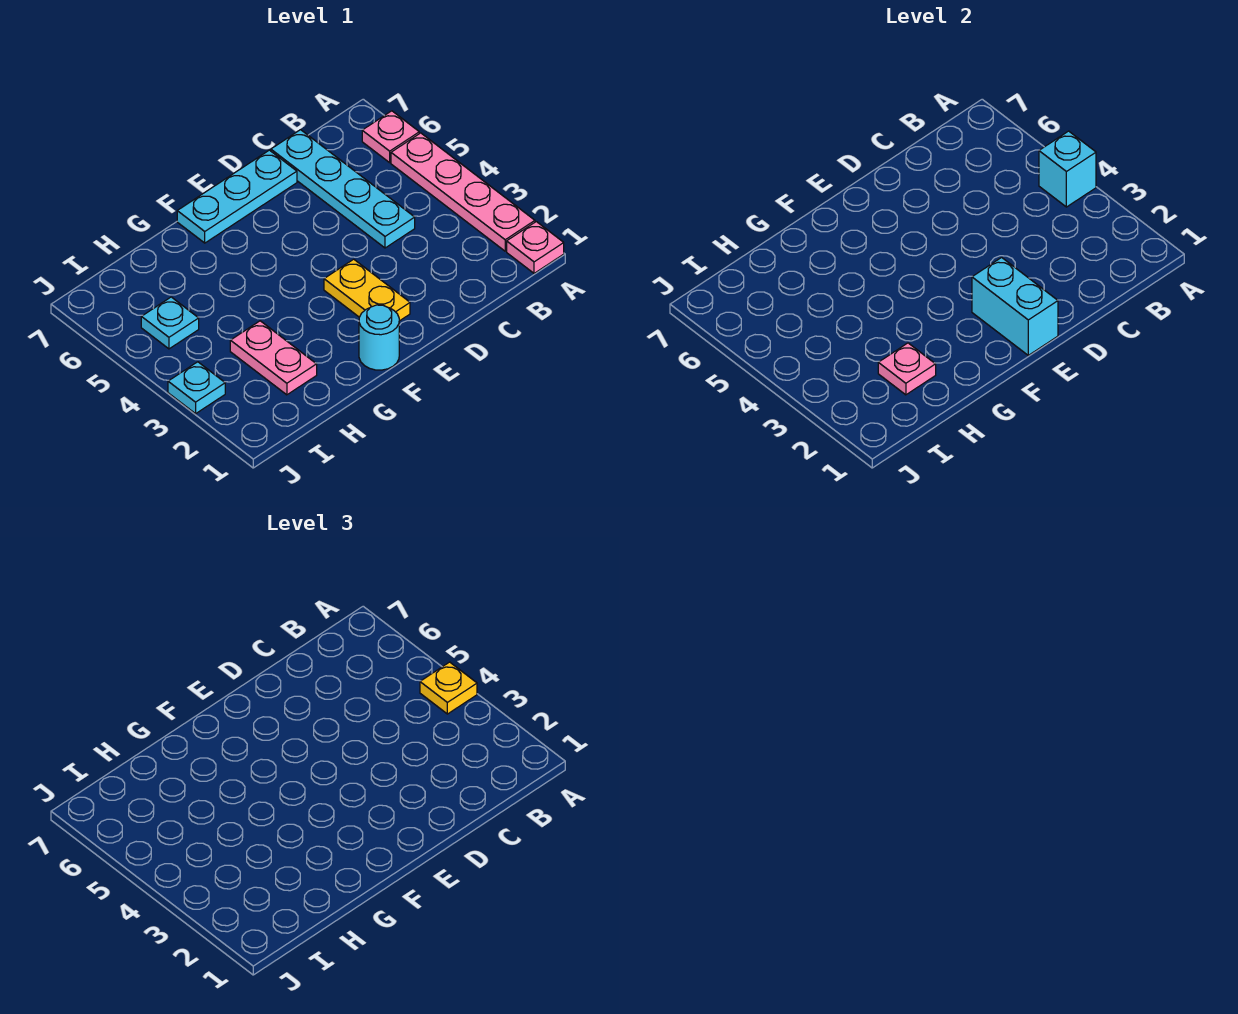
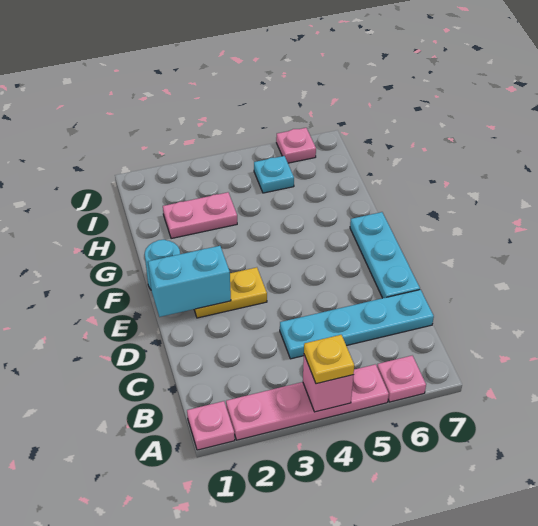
cyan 1x1 brick [1039,131,1096,207] -> pink 1x1 brick [303,355,353,412]
pink 1x1 plate [878,343,936,395] -> pink 1x1 plate moved to [276,128,316,163]
cyan 1x1 plate [168,362,225,414] -> none

